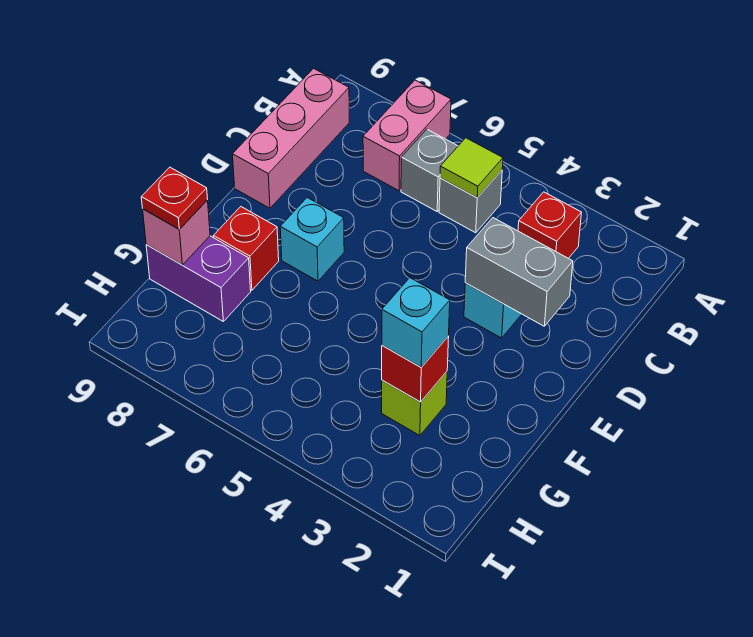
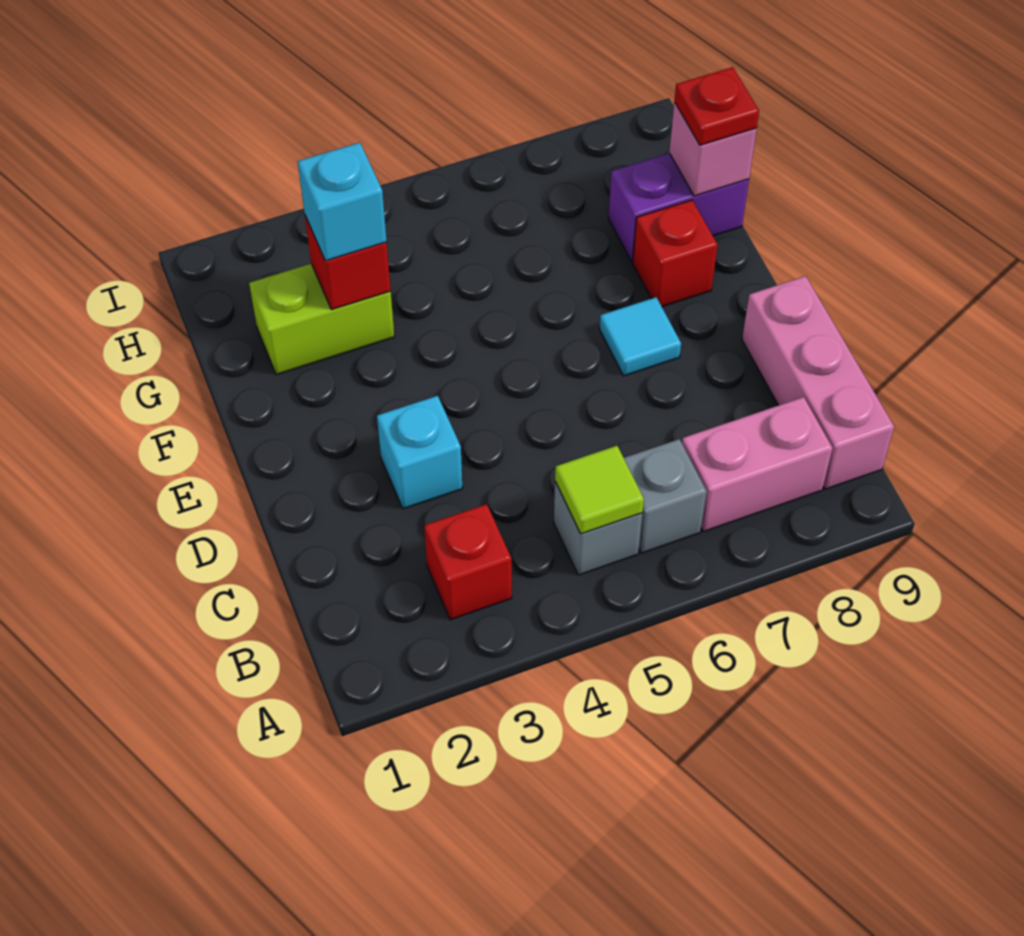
pink 1x2 brick [363,80,451,191] -> pink 1x2 brick turned to [682,397,832,532]
grey 1x2 brick [465,218,573,326] -> none
cyan 1x1 brick [280,198,344,281] -> cyan 1x1 tile [600,297,681,376]
lime 1x1 brick [382,372,447,436] -> lime 1x2 brick [249,264,394,375]

